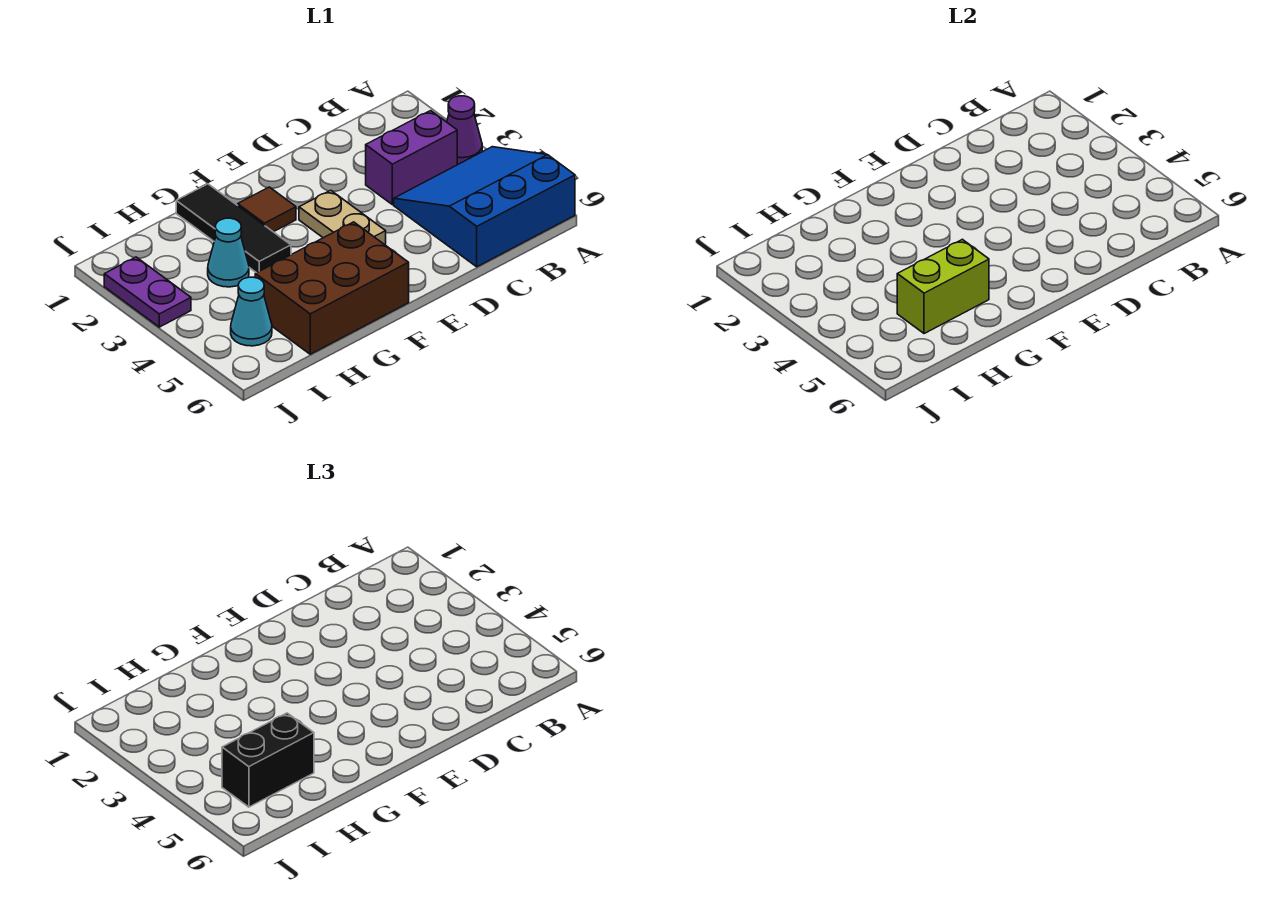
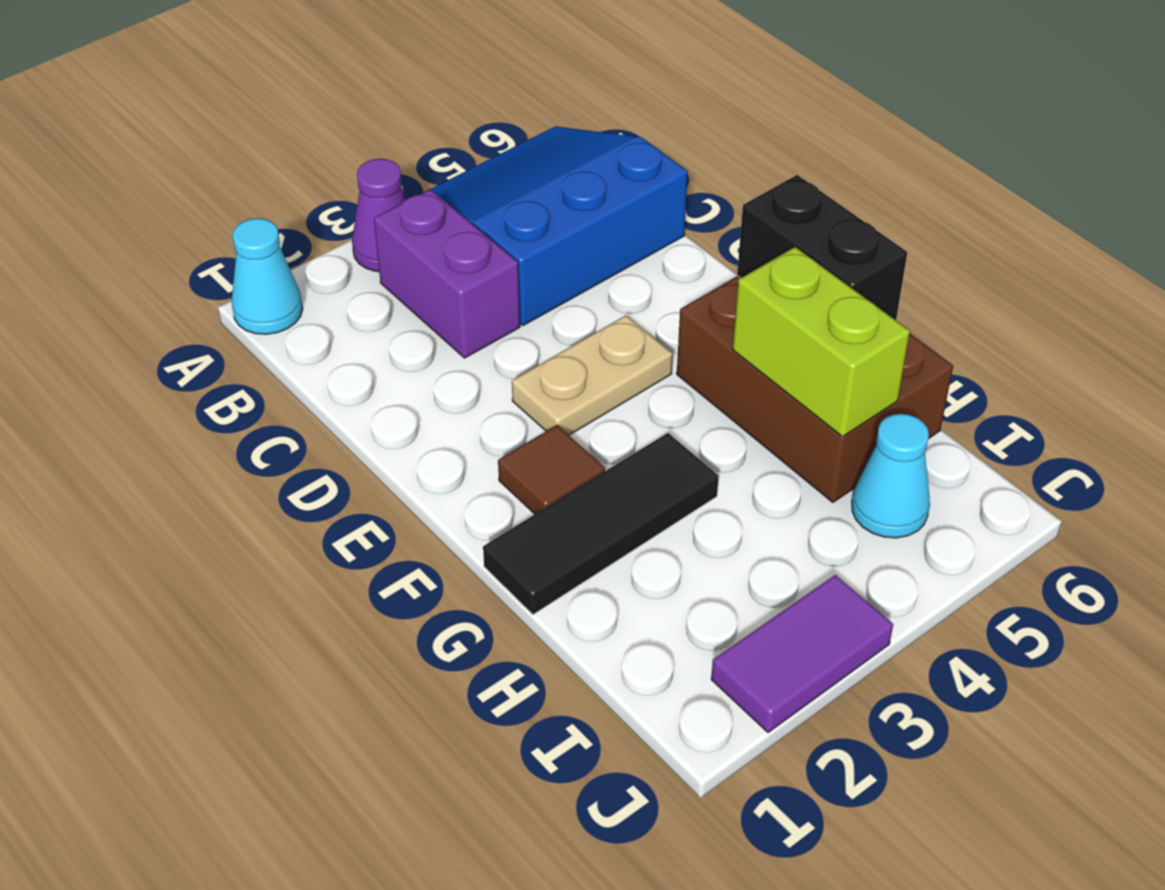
blue 3x3 slope [394,147,575,267] -> blue 3x3 slope turned to [431,126,688,326]
cyan 1x1 cone [208,218,249,287] -> cyan 1x1 cone moved to [232,218,303,334]
black 1x2 brick [222,713,314,807] -> black 1x2 brick moved to [737,175,907,320]
purple 1x2 plate [104,257,191,327] -> purple 1x2 tile [711,575,893,733]

